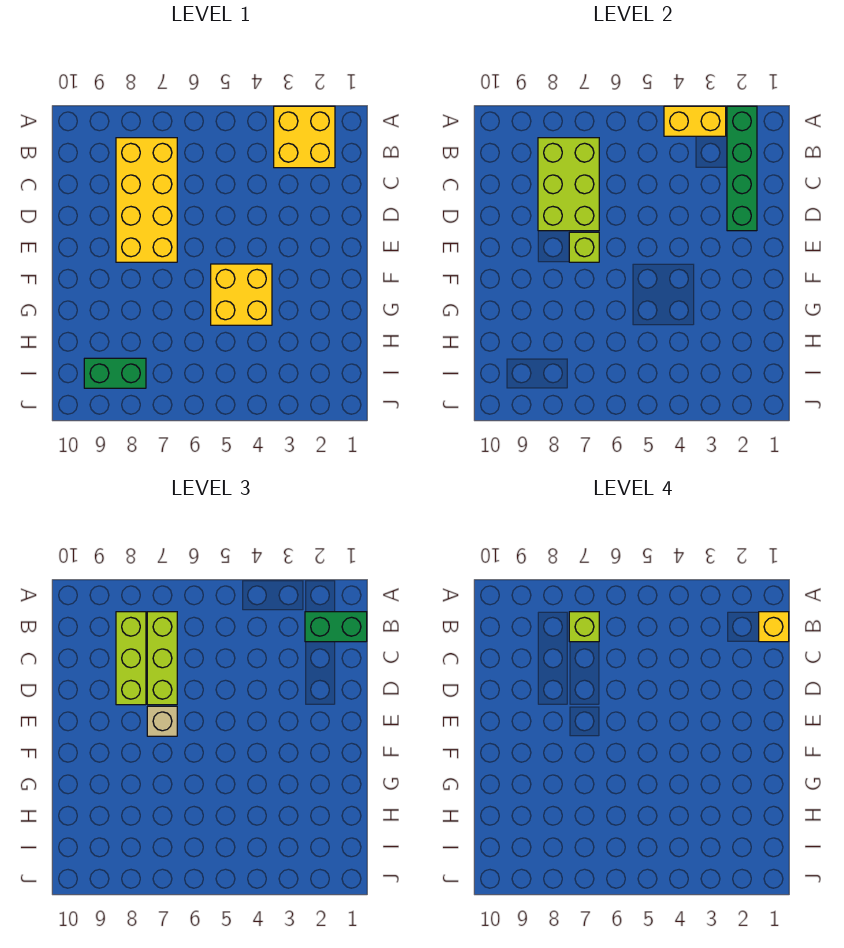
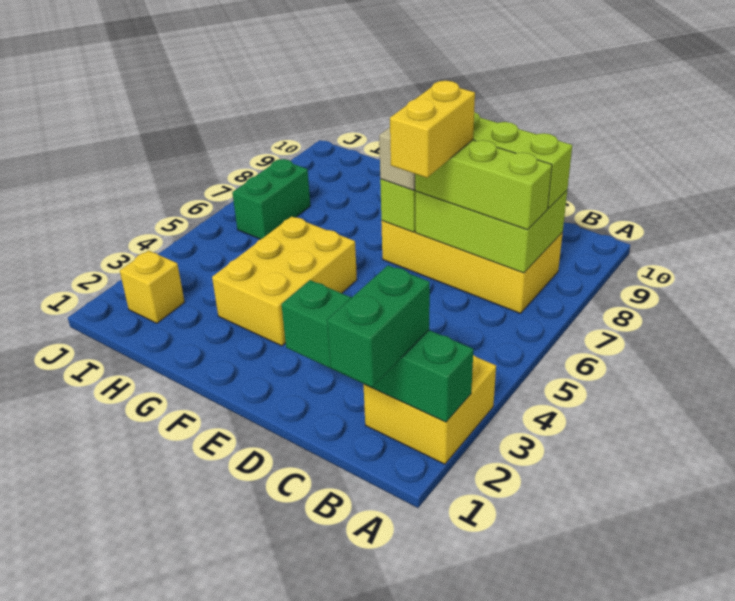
yellow 1x2 brick [664,106,726,136] -> yellow 1x2 brick moved to [390,81,475,178]
yellow 1x1 brick [759,612,789,642] -> yellow 1x1 brick moved to [120,250,185,323]
lime 1x1 brick [569,612,599,642] -> none
yellow 2x2 brick [211,264,272,325] -> yellow 2x3 brick [212,216,357,346]
green 1x2 brick [84,358,146,388] -> green 1x2 brick moved to [232,159,310,239]

